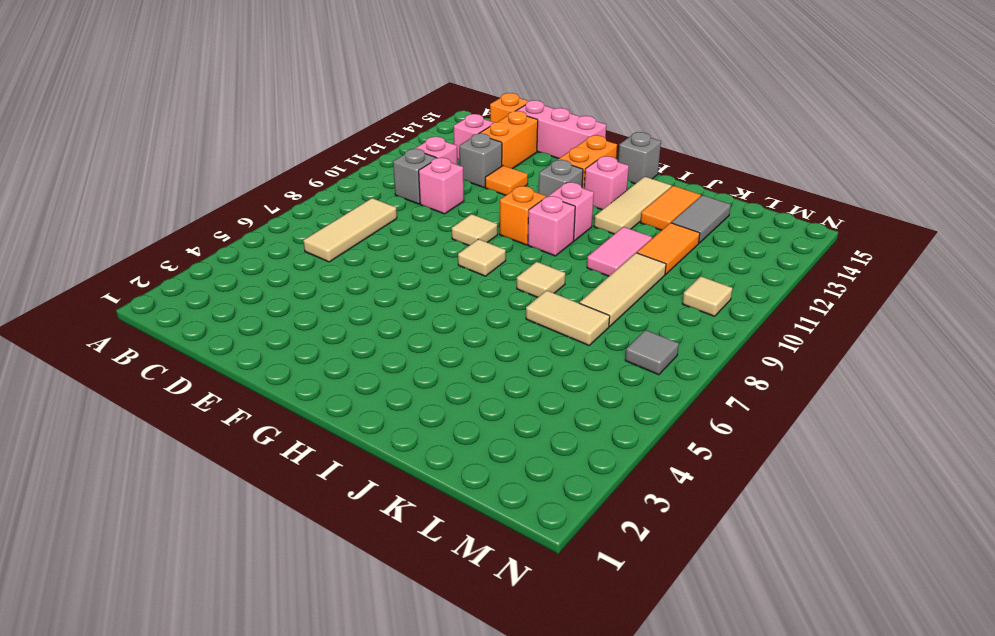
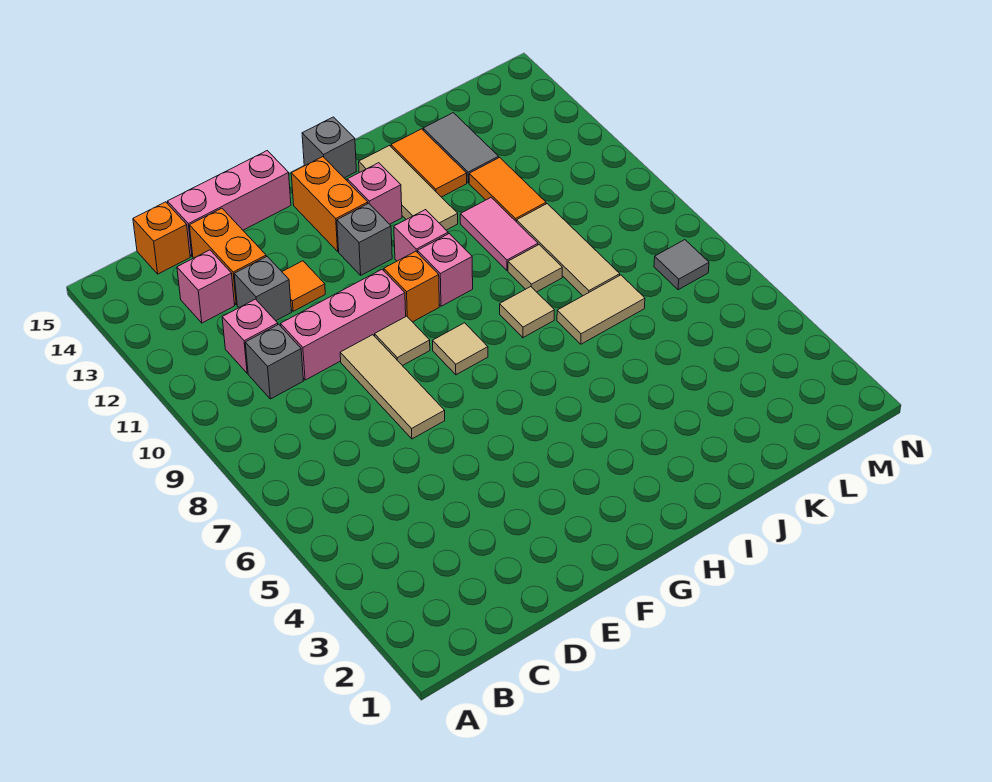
tan 1x3 tile [303,198,397,262] -> tan 1x3 tile moved to [340,335,445,439]
pink 1x1 brick [419,158,464,214] -> pink 1x3 brick [281,270,406,380]
tan 1x1 tile [682,276,733,316] -> tan 1x1 tile moved to [508,245,562,292]

